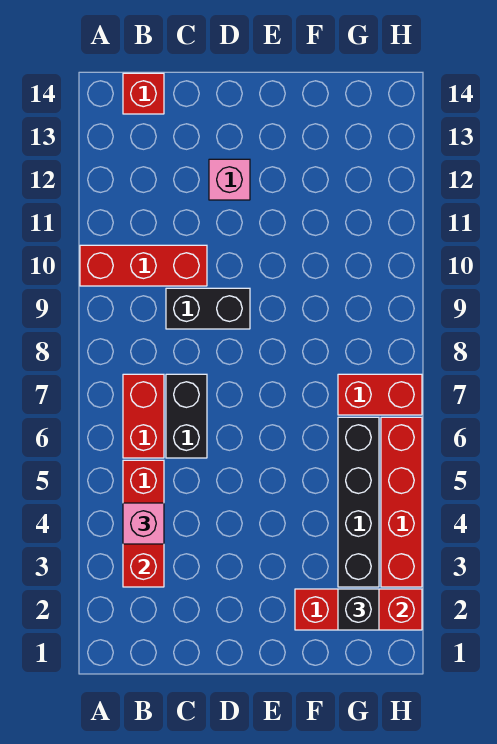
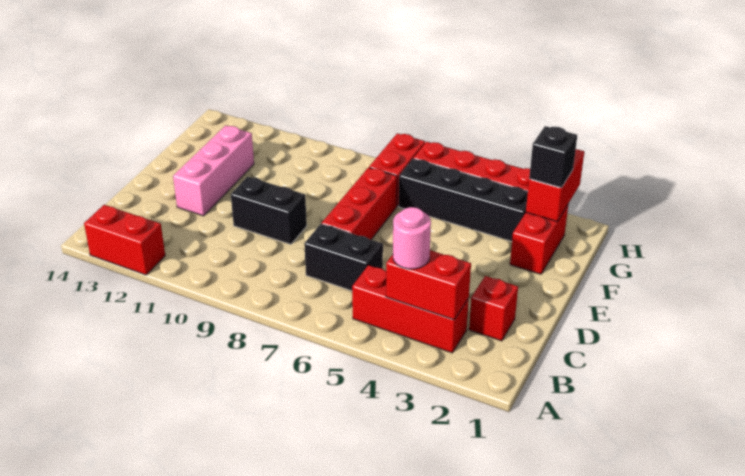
red 1x3 brick [80,245,207,286] -> red 1x3 brick moved to [322,168,397,240]
pink 1x1 brick [123,503,164,544] -> pink 1x1 round brick [393,207,431,269]
red 1x2 brick [123,374,164,458] -> red 1x2 brick moved to [84,205,165,275]
red 1x1 brick [123,73,164,114] -> red 1x1 brick moved to [469,276,518,341]
black 1x2 brick [166,288,250,329] -> black 1x2 brick turned to [231,177,307,244]
pink 1x1 brick [209,159,250,200] -> pink 1x3 brick [173,125,254,216]

